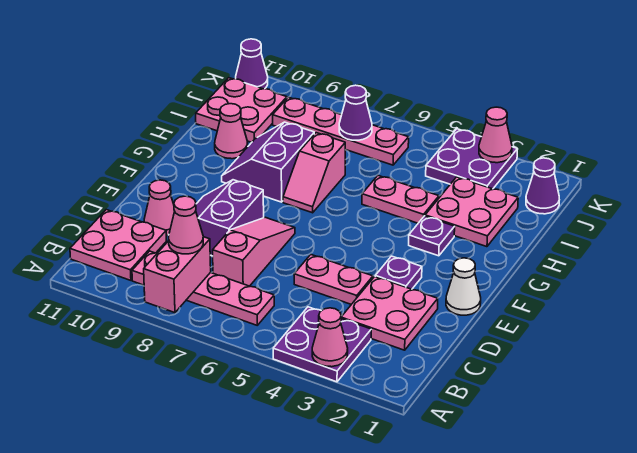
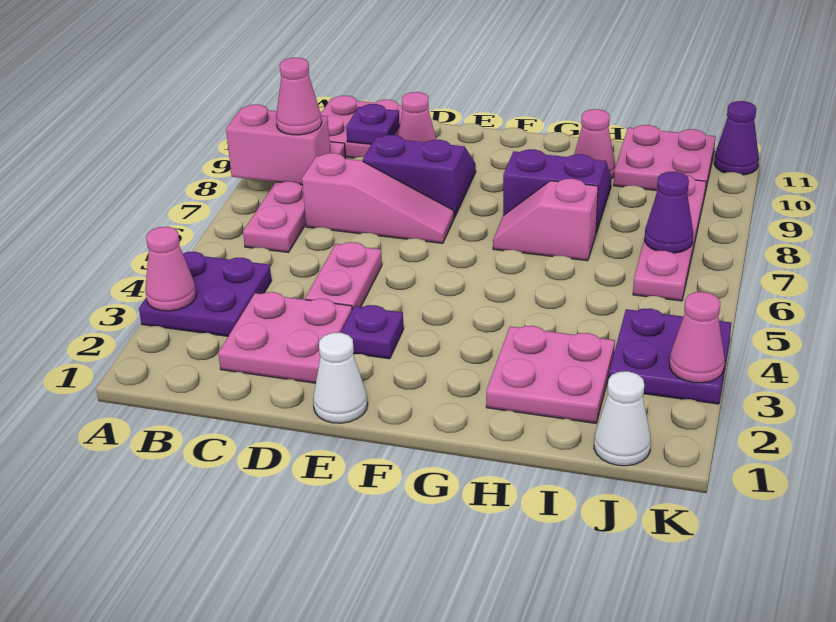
purple 1x1 plate [409,216,455,256] -> purple 1x1 plate moved to [346,104,400,144]
pink 1x2 plate [362,176,439,223] -> none
purple 1x1 cone [526,158,559,214] -> white 1x1 cone [594,371,651,466]

